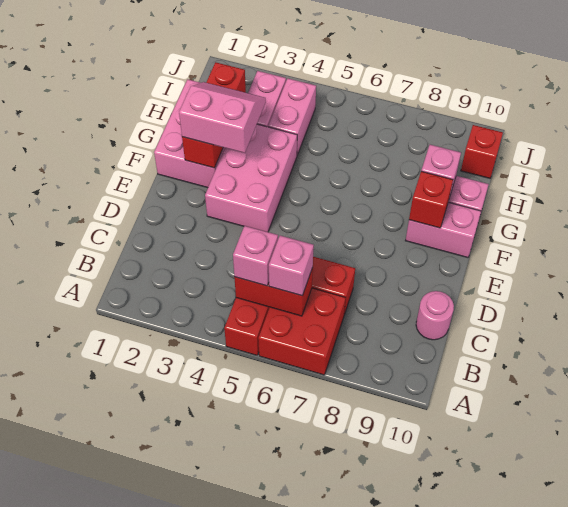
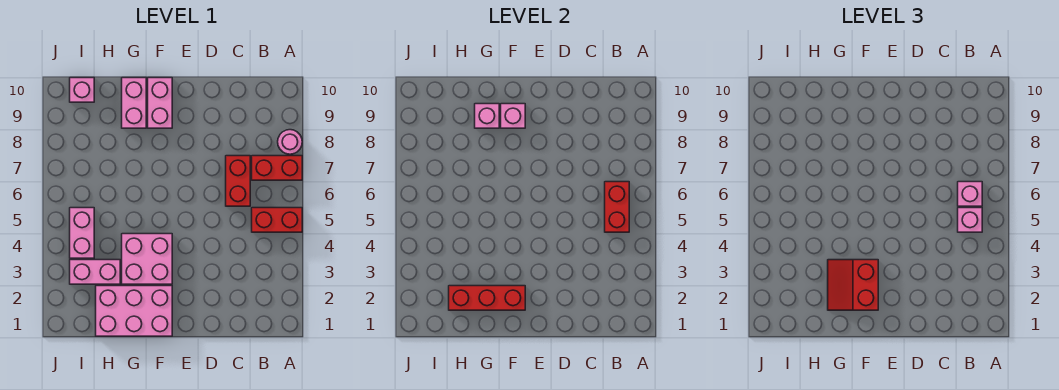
red 2x2 brick [258,288,346,375] -> red 1x2 brick [252,156,302,180]
pink 1x1 round brick [416,291,454,340] -> pink 1x1 round brick moved to [278,130,302,154]
pink 2x3 brick [205,124,297,232] -> pink 2x2 brick [122,234,172,284]
pink 2x2 slope [179,82,266,153] -> red 2x2 slope [828,260,878,310]
red 1x1 brick [409,171,453,228] -> pink 1x1 brick [501,104,525,128]
pink 1x2 brick [268,79,316,155] -> pink 1x2 brick turned to [70,208,94,258]
red 1x1 brick [461,125,503,178] -> pink 1x1 brick [70,78,94,102]

